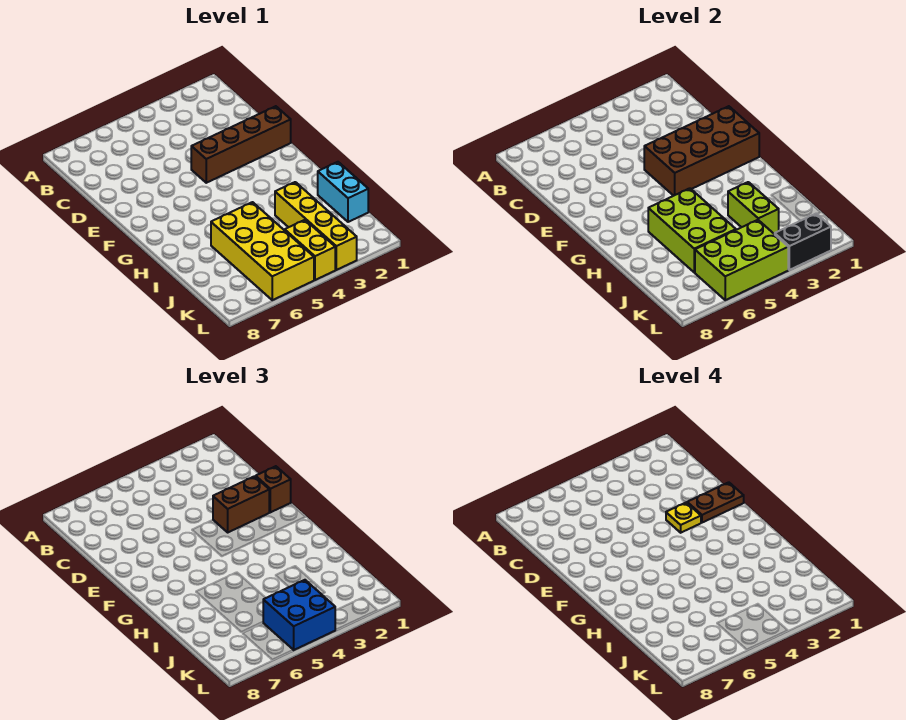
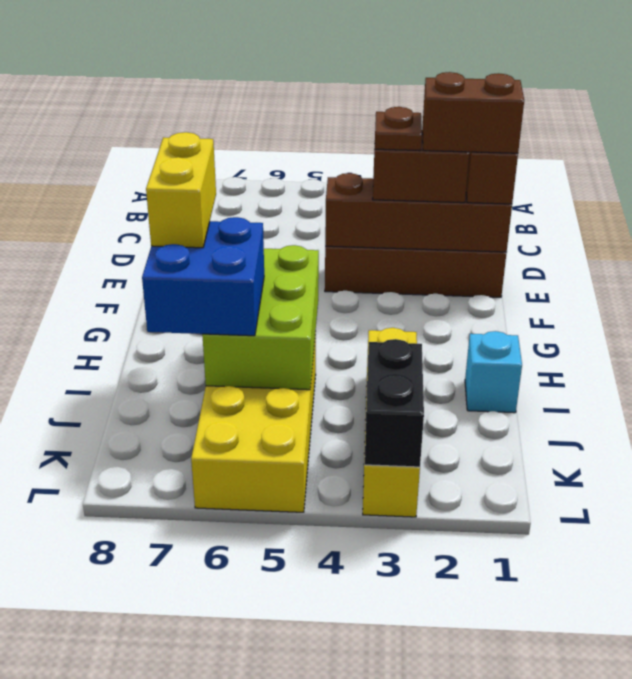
brown 2x4 brick [644,106,759,196] -> brown 1x4 brick [325,173,512,252]
brown 1x2 plate [687,482,744,523] -> brown 1x2 brick [422,72,524,153]
yellow 1x1 plate [666,503,701,533] -> brown 1x1 plate [375,107,422,151]
cyan 1x2 brick [318,162,368,222] -> cyan 1x1 brick [465,331,522,413]
lime 1x2 brick [728,182,779,234] -> none
yellow 1x2 brick [285,220,335,280] -> yellow 1x2 brick moved to [146,132,216,248]
lime 2x3 brick [695,220,788,300] -> none
blue 2x2 brick [263,580,335,650] -> blue 2x2 brick moved to [142,217,264,336]
black 1x2 brick [775,214,831,270] -> black 1x2 brick turned to [365,339,424,467]

